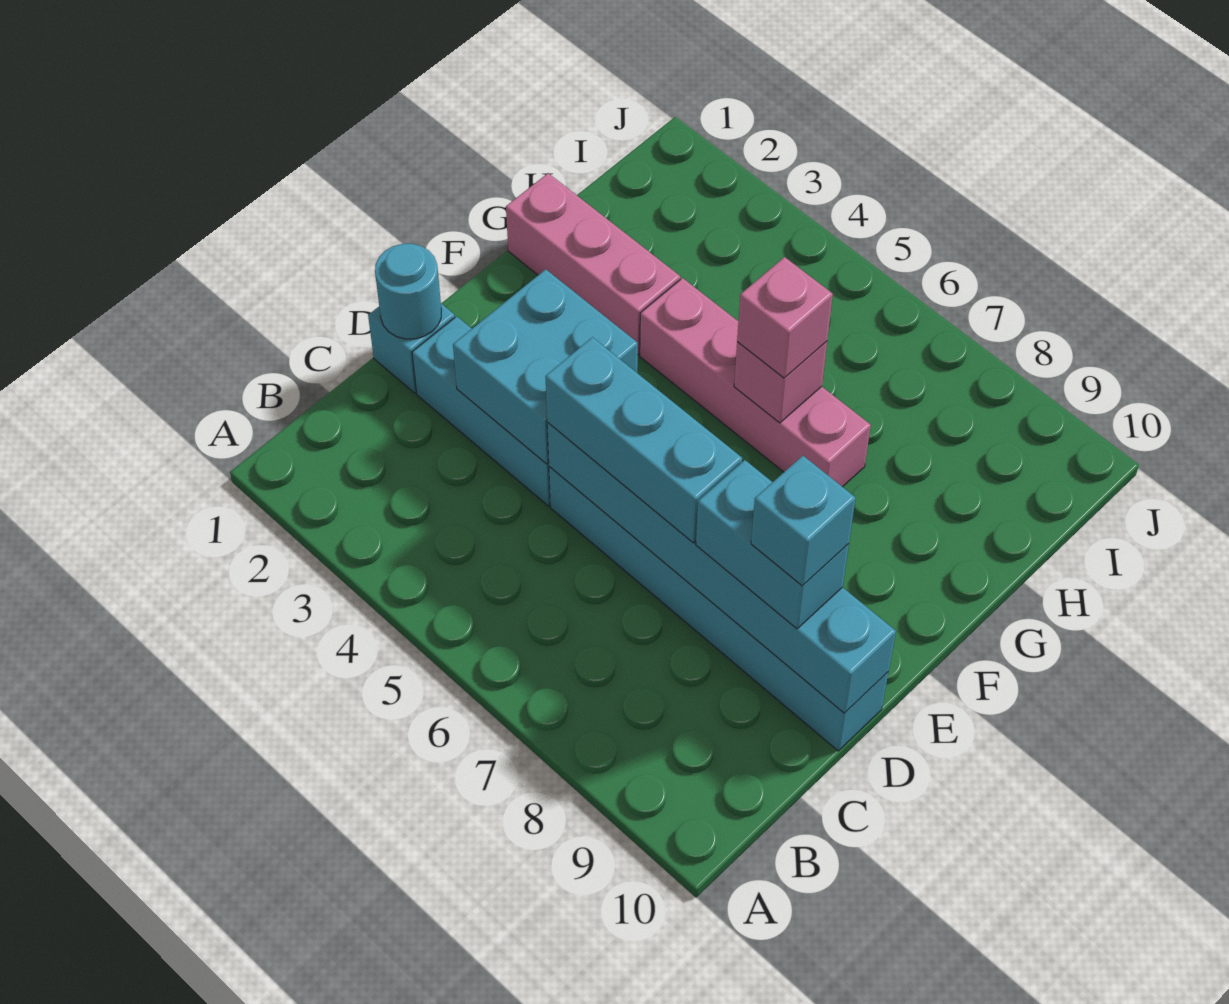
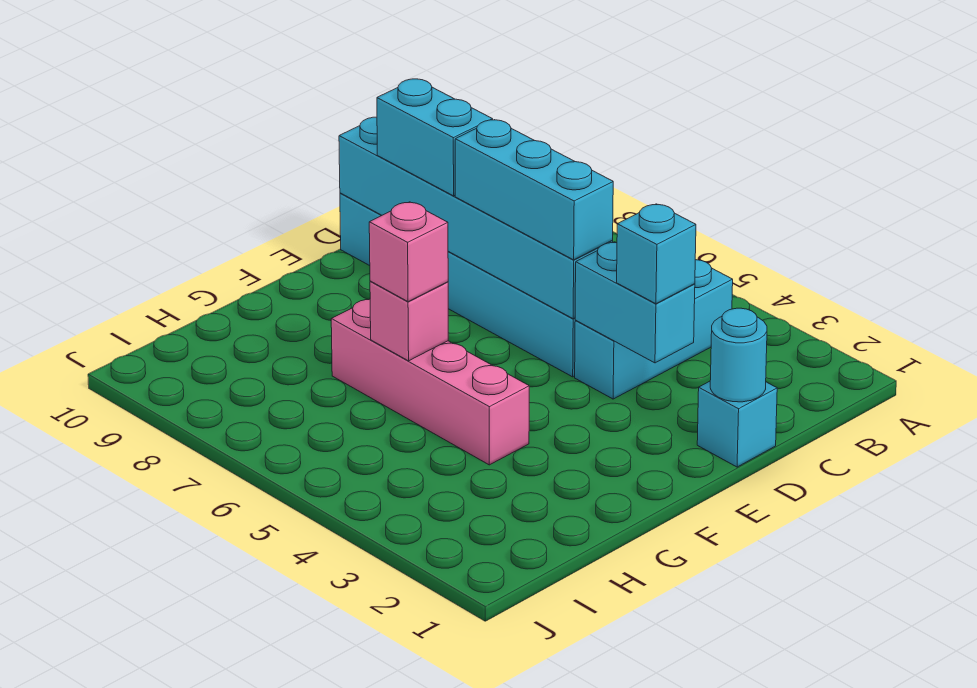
cyan 1x3 brick [412,316,550,506] -> cyan 1x3 brick turned to [575,260,733,399]
cyan 2x2 brick [453,269,638,464] -> cyan 1x2 brick [575,242,695,363]
cyan 1x1 brick [751,456,855,586] -> cyan 1x1 brick moved to [617,204,696,304]
pink 1x3 brick [506,173,680,354] -> none

